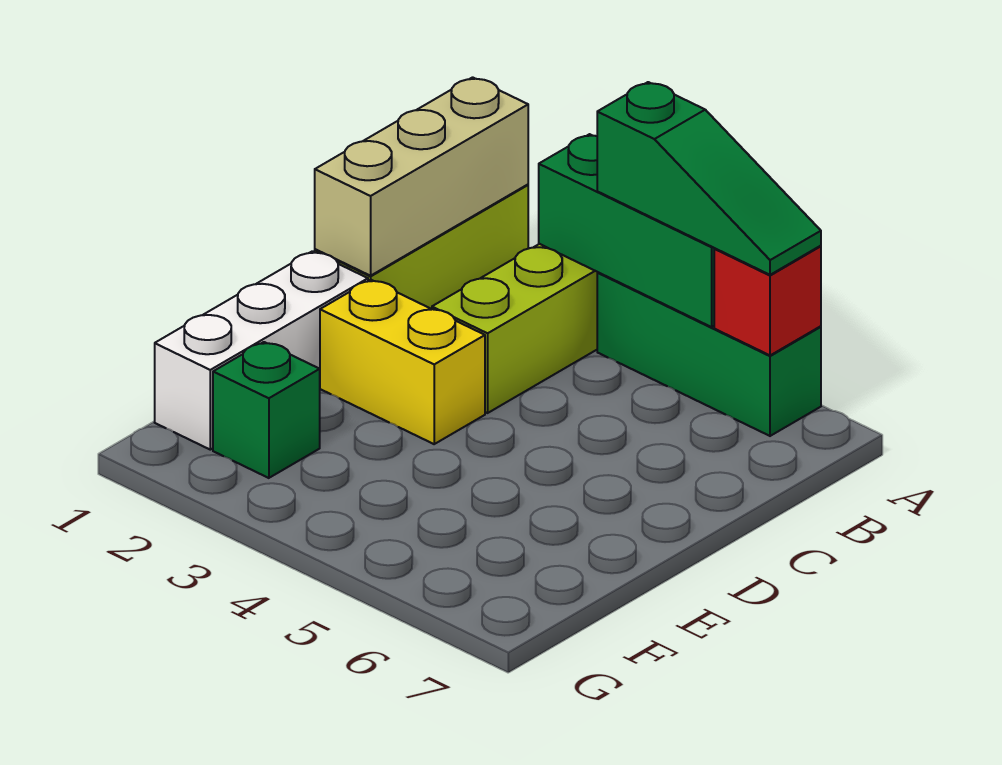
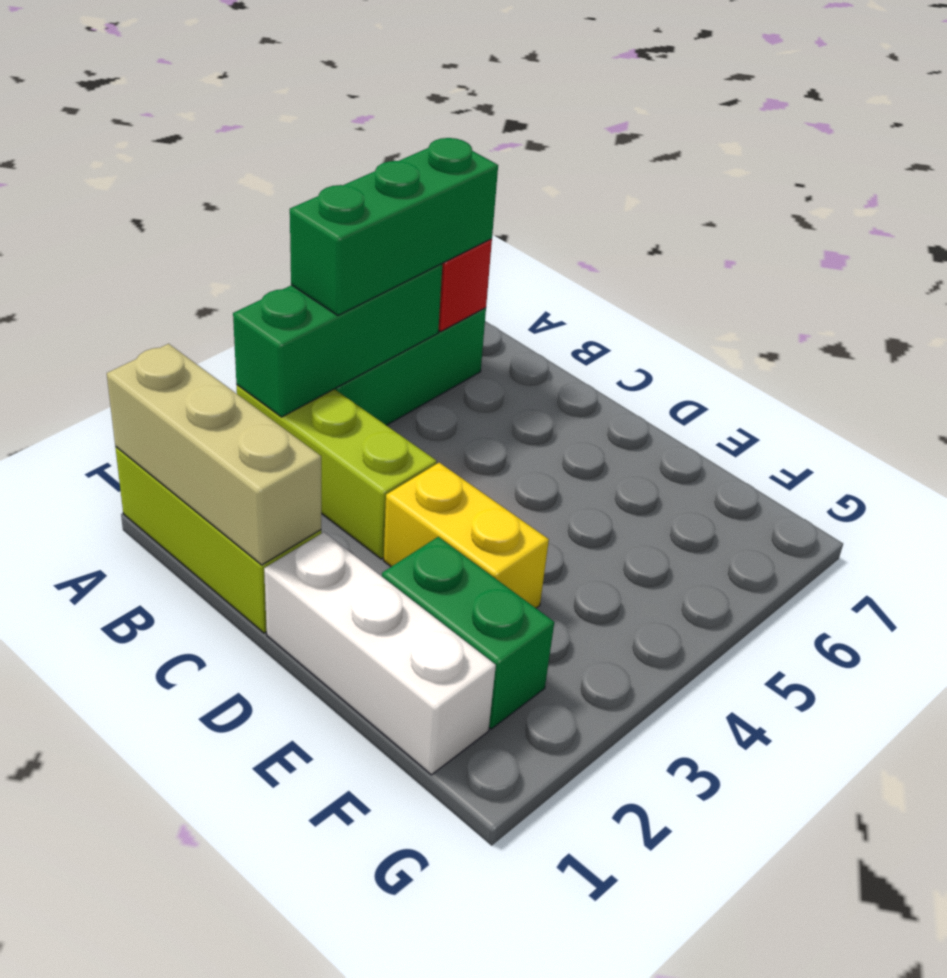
green 1x3 slope [597,82,821,275] -> green 1x3 brick [290,138,498,315]
yellow 1x2 brick [320,280,485,444] -> yellow 1x2 brick turned to [384,463,549,608]
green 1x1 brick [213,342,320,478] -> green 1x2 brick [382,537,554,729]

